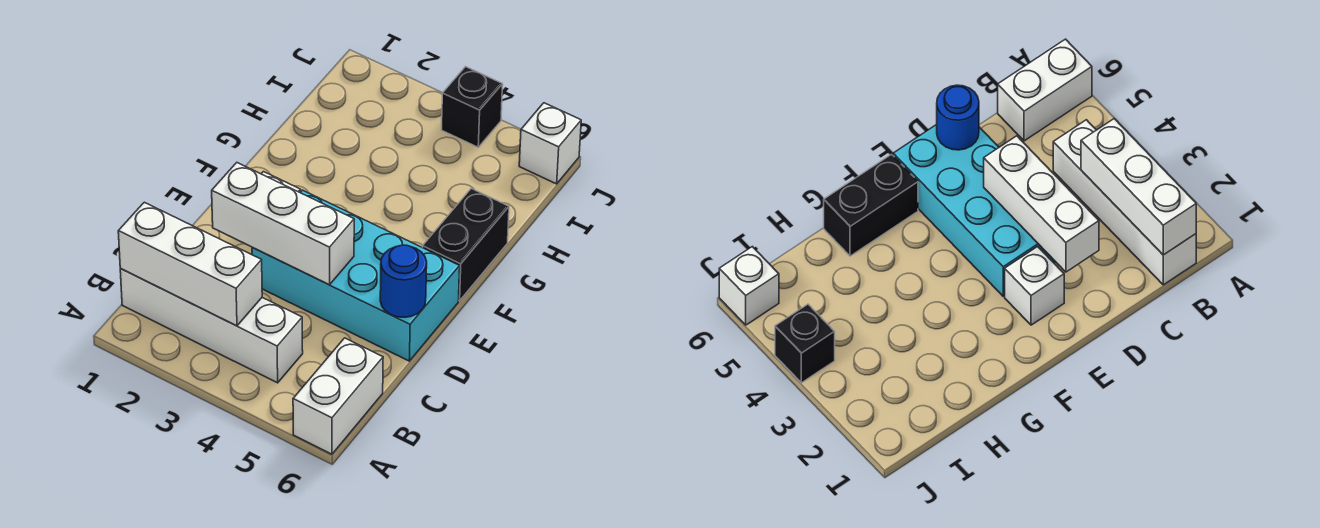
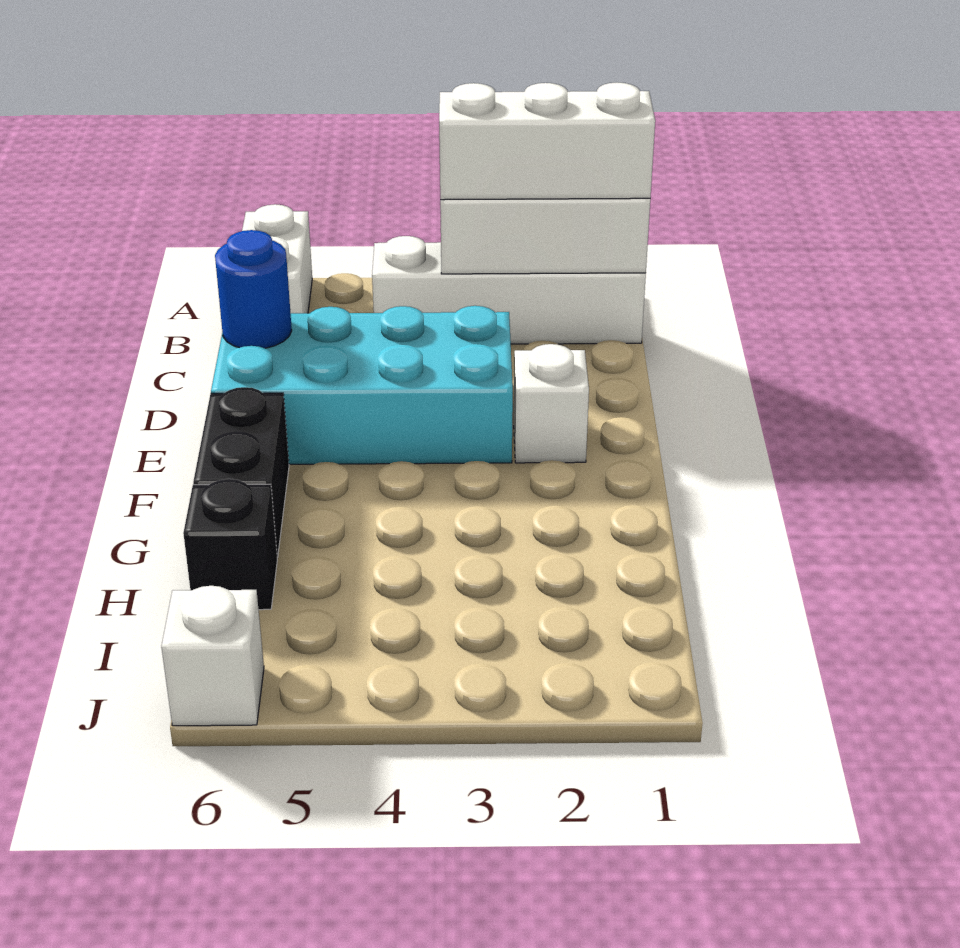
white 1x3 brick [212,163,354,285] -> white 1x3 brick moved to [439,82,655,200]
black 1x1 brick [441,67,503,147] -> black 1x1 brick moved to [183,479,277,610]

